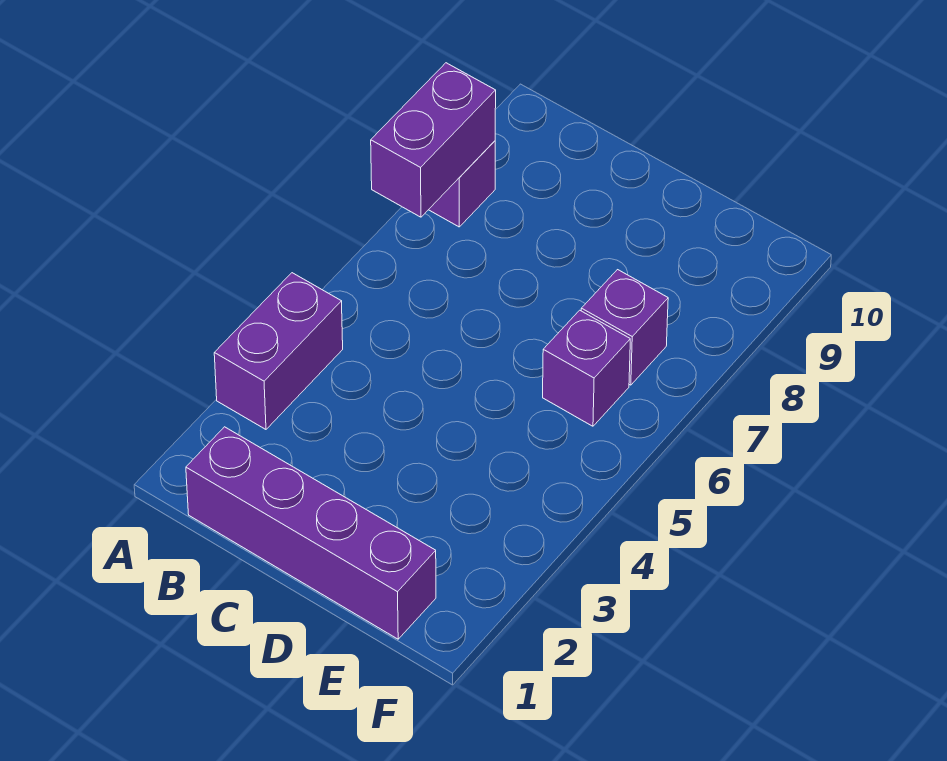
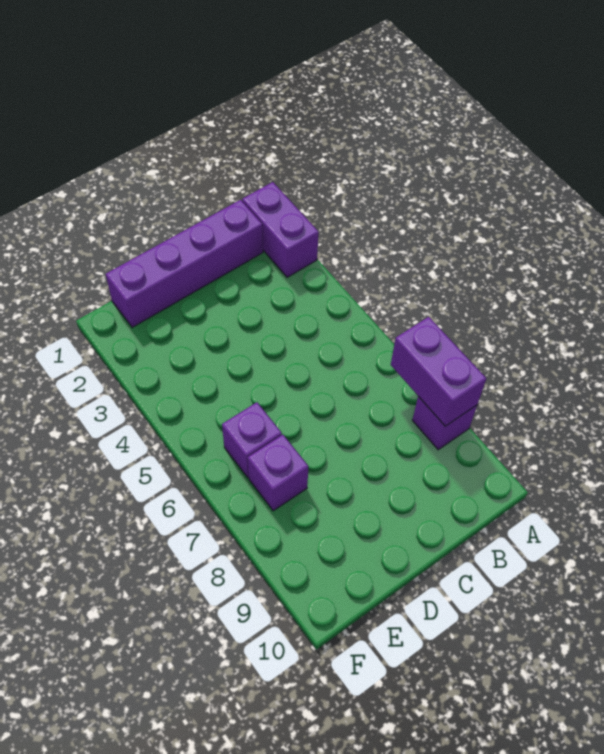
purple 1x2 brick [214,273,343,429] -> purple 1x2 brick moved to [242,182,319,277]

